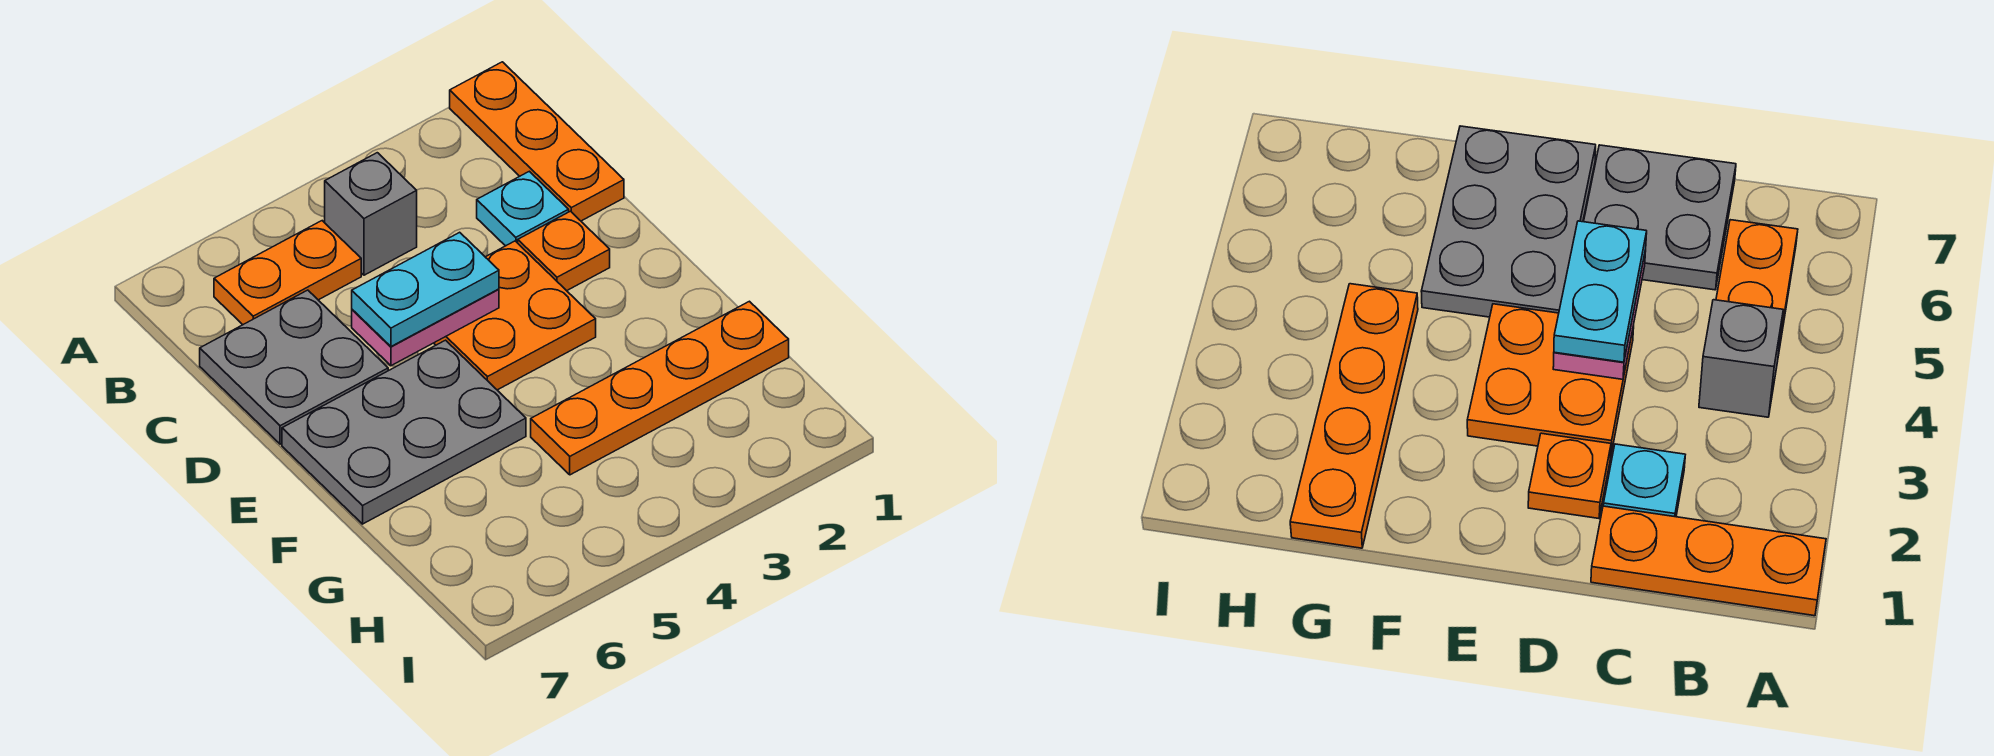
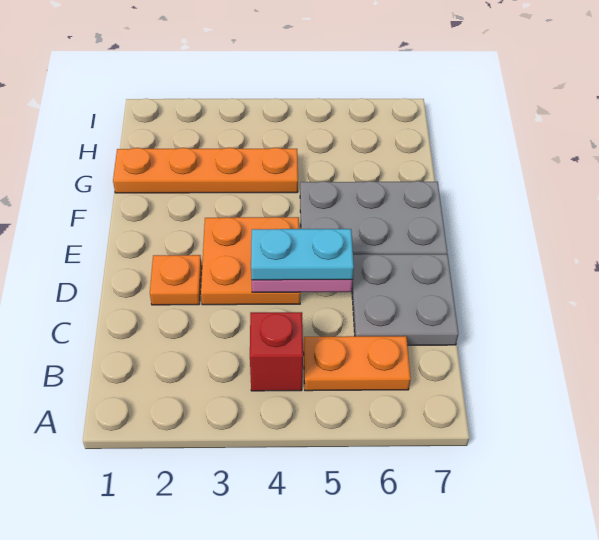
orange 1x3 plate [450,62,624,221] -> none
grey 1x1 brick [325,153,417,275] -> red 1x1 brick [250,312,303,391]
cyan 1x1 plate [477,171,569,246] -> none

